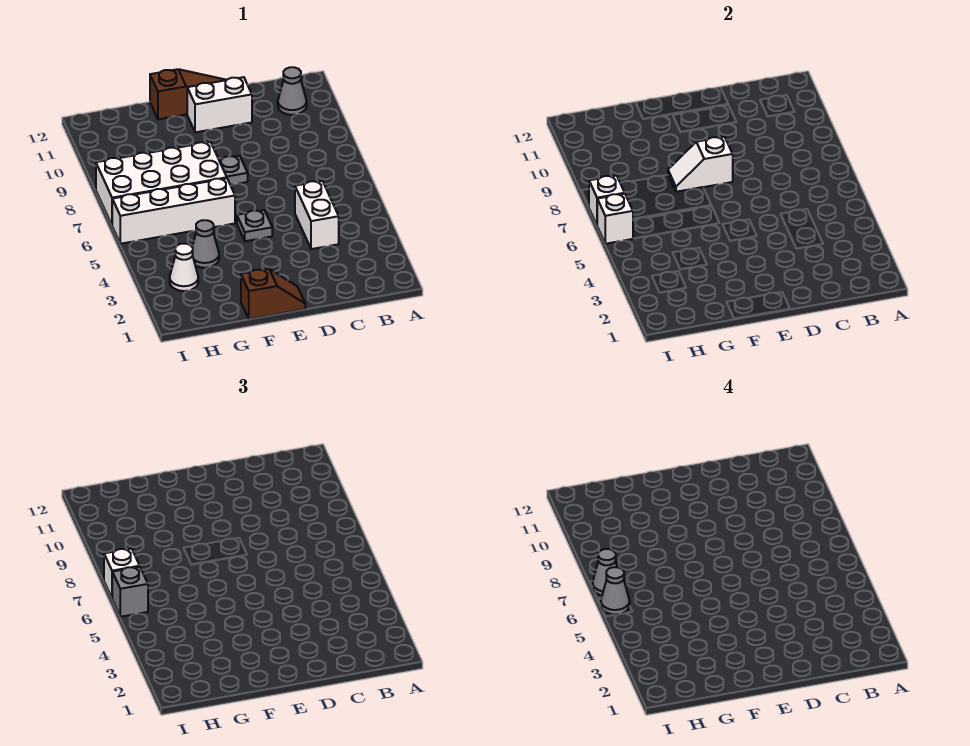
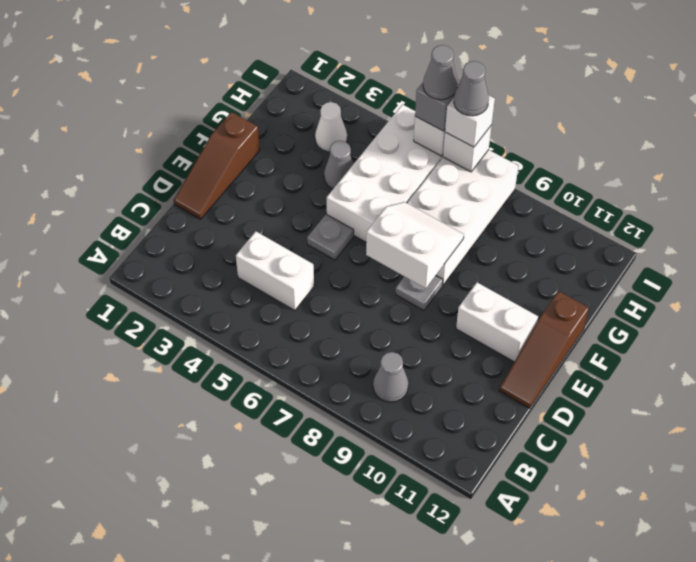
grey 1x1 cone [278,67,307,115] -> grey 1x1 cone moved to [373,352,408,402]
white 1x2 brick [187,77,252,132] -> white 1x2 brick turned to [456,283,538,362]
brown 1x2 slope [241,269,305,319] -> brown 1x3 slope [174,112,260,219]
white 1x2 slope [668,137,733,192] -> white 2x2 slope [366,202,464,288]
white 1x4 brick [112,178,235,244] -> white 2x4 brick [327,104,443,242]

